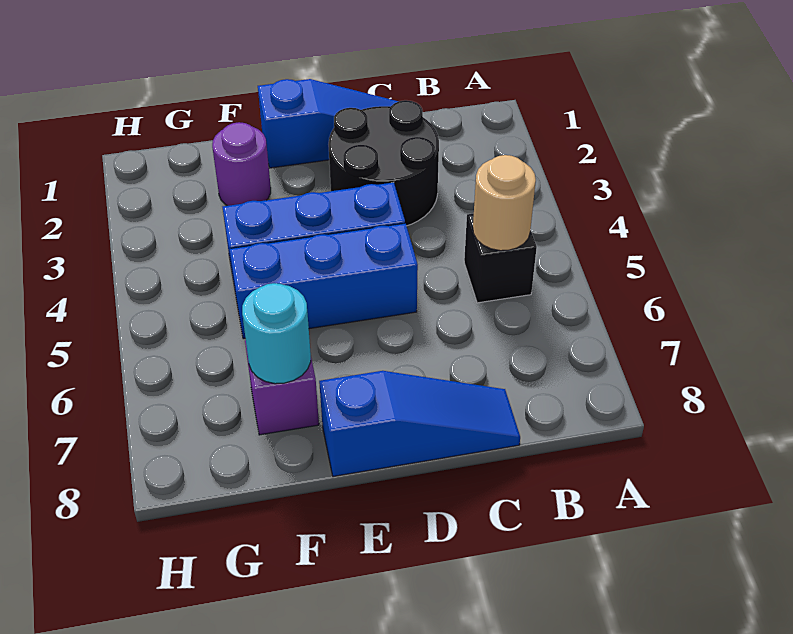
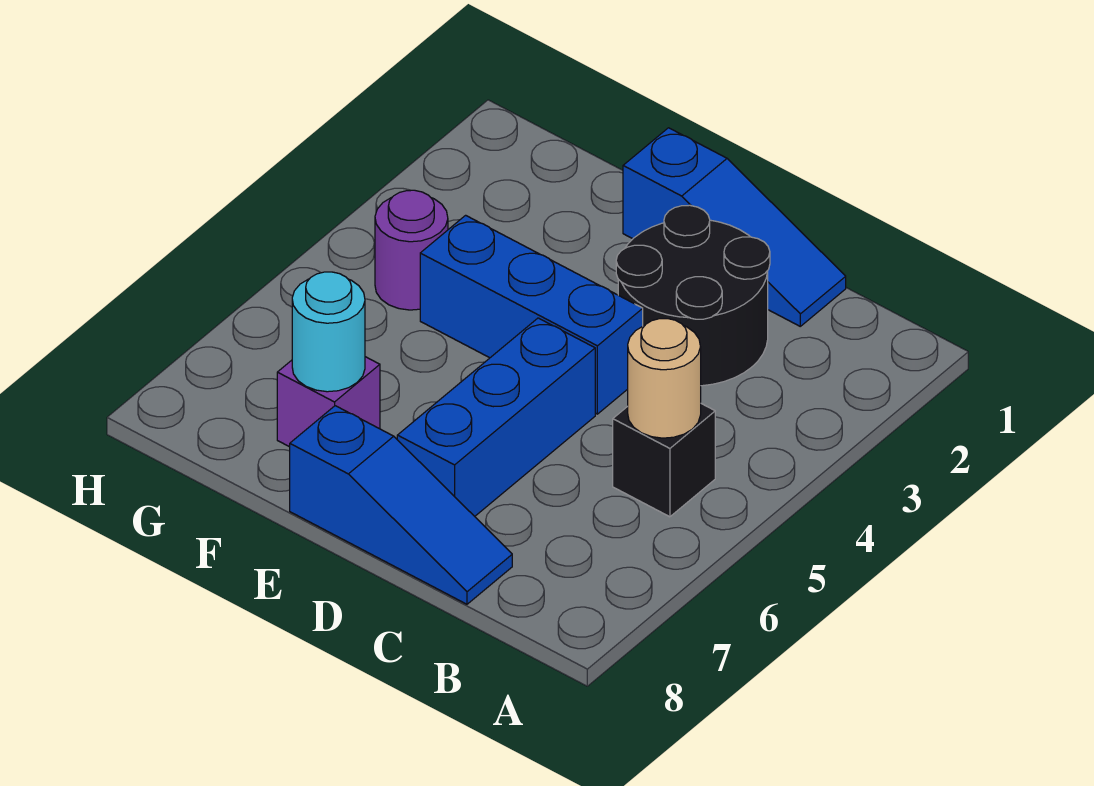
blue 1x3 brick [230,223,418,339] -> blue 1x3 brick turned to [397,318,595,516]
purple 1x1 round brick [212,122,271,206] -> purple 1x1 round brick moved to [375,190,448,310]

